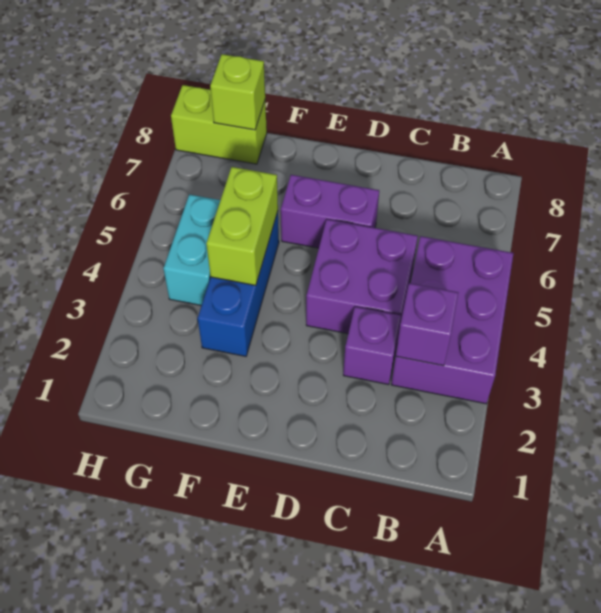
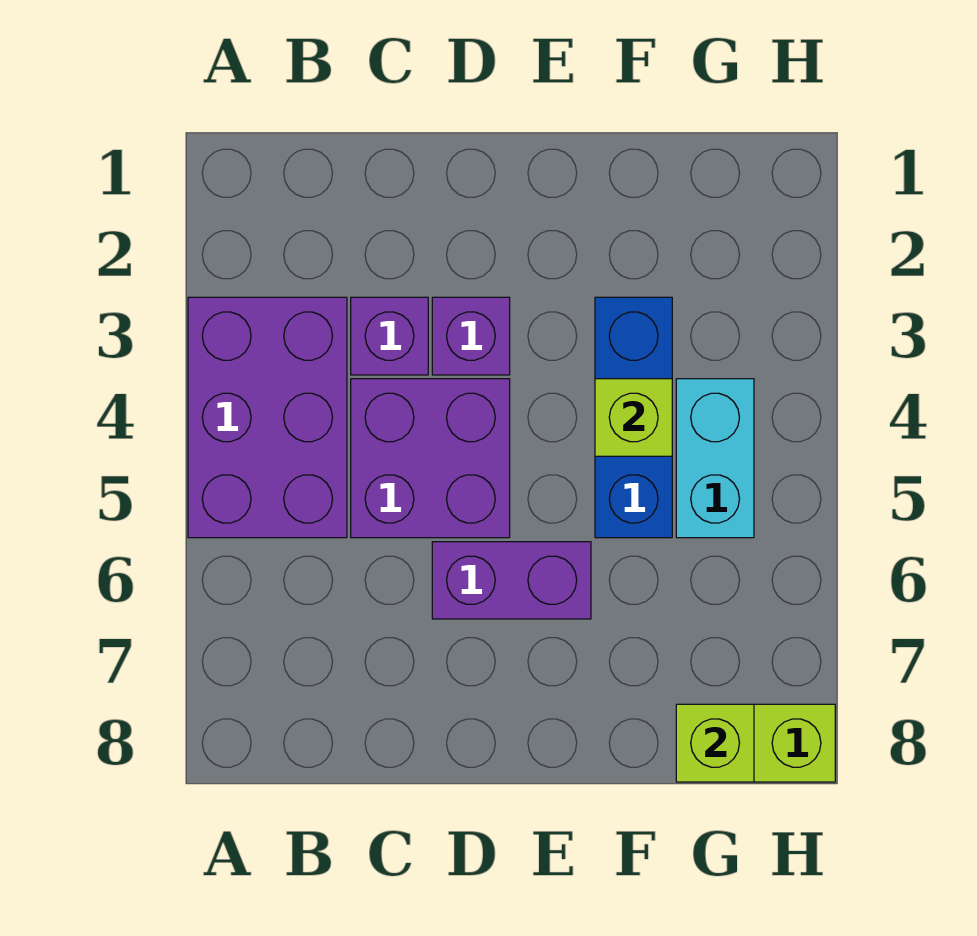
purple 1x1 brick [396,283,458,366] -> purple 1x1 brick moved to [432,297,510,375]
lime 1x2 brick [206,167,278,286] -> lime 1x1 brick [595,379,672,456]

